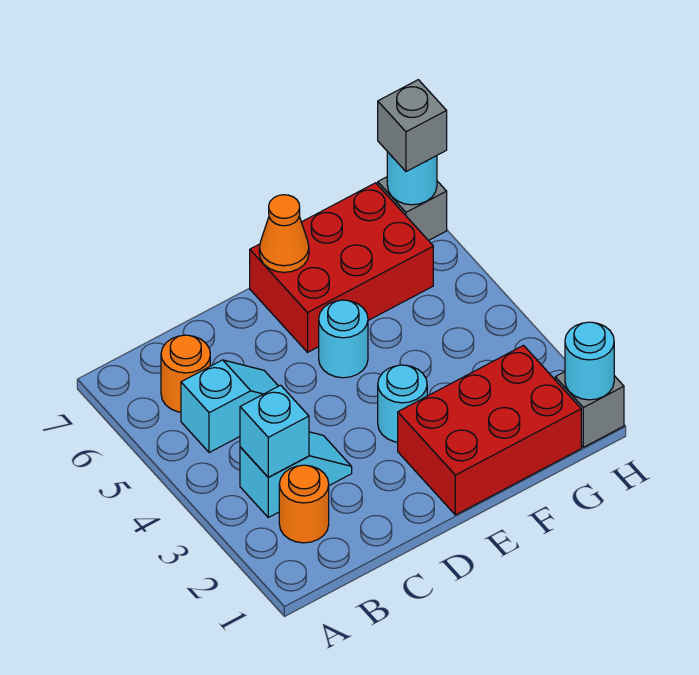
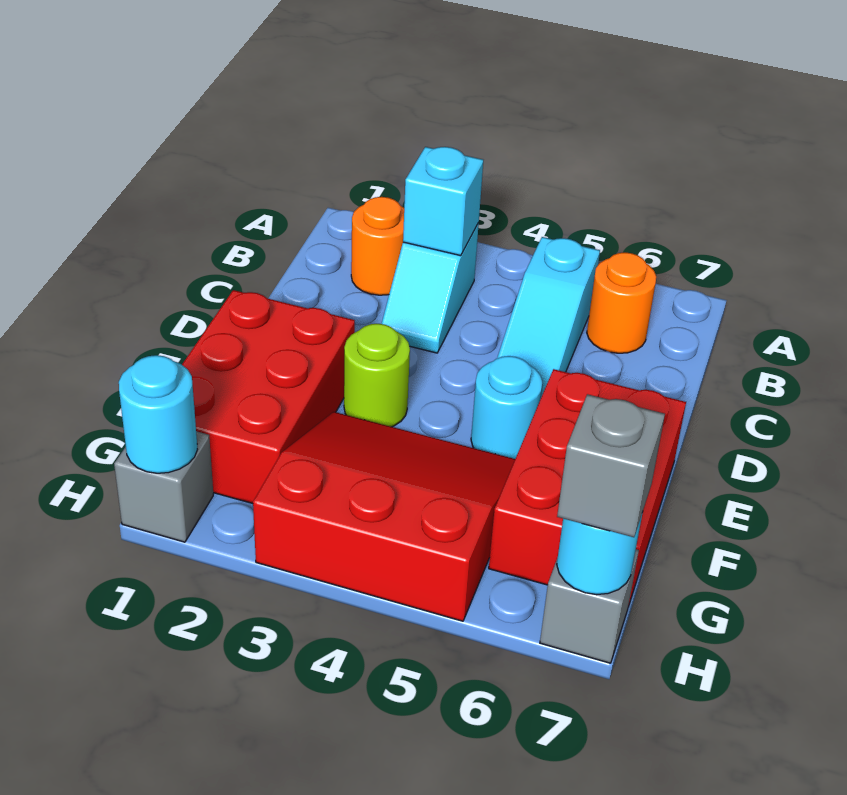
cyan 1x2 slope [181,360,278,453] -> cyan 1x3 slope [497,237,600,397]
cyan 1x1 round brick [378,365,427,442] -> lime 1x1 round brick [344,324,410,427]
orange 1x1 cone [259,195,309,272] -> none
none -> red 3x3 slope [253,412,515,621]

